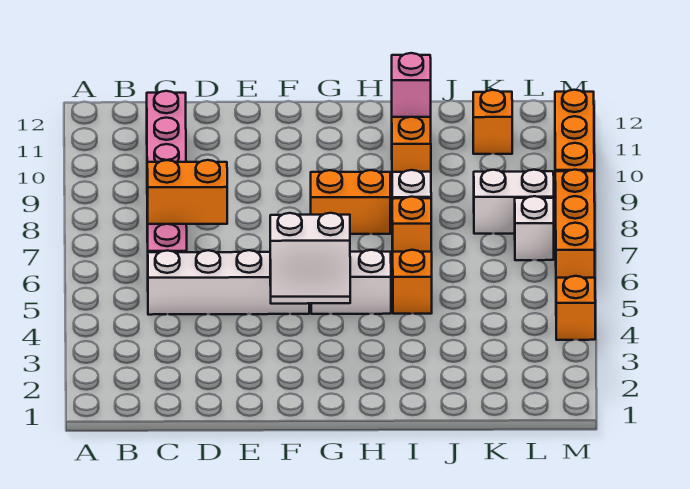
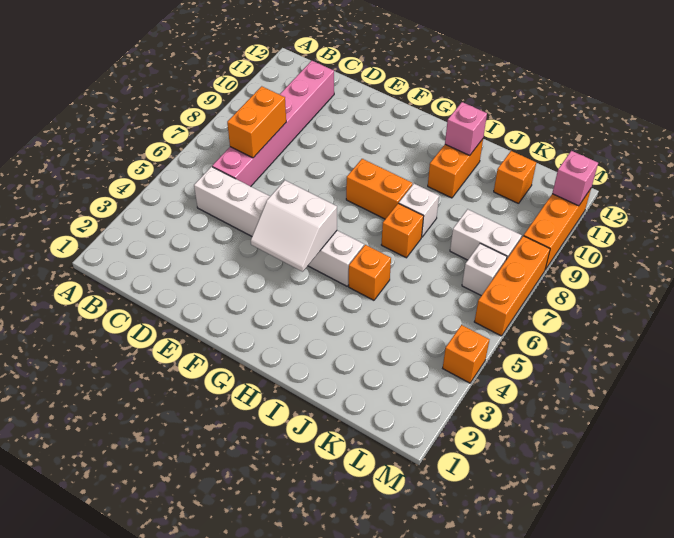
orange 1x2 brick [147,160,227,224] -> orange 1x2 brick turned to [227,86,286,158]
none -> pink 1x1 brick [552,151,598,206]

